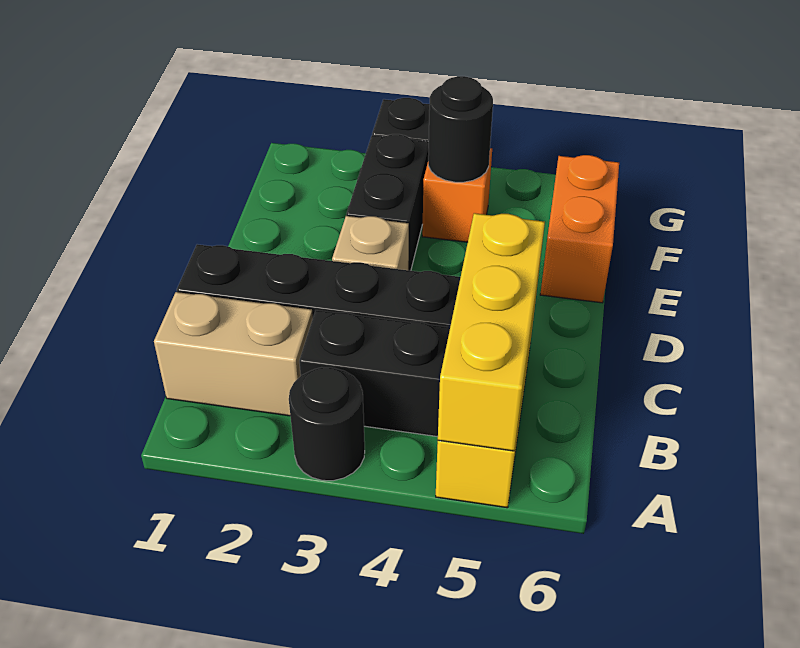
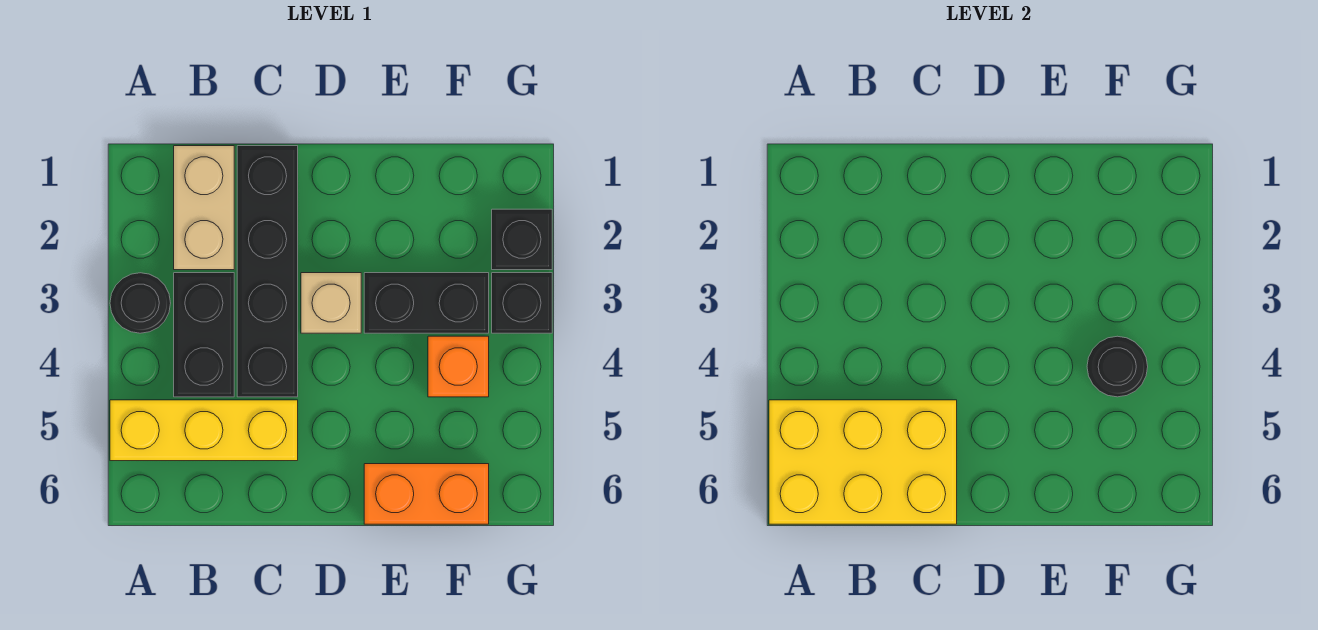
yellow 1x3 brick [438,213,545,451] -> yellow 2x3 brick [769,400,957,524]
none -> black 1x1 brick [492,209,552,270]

